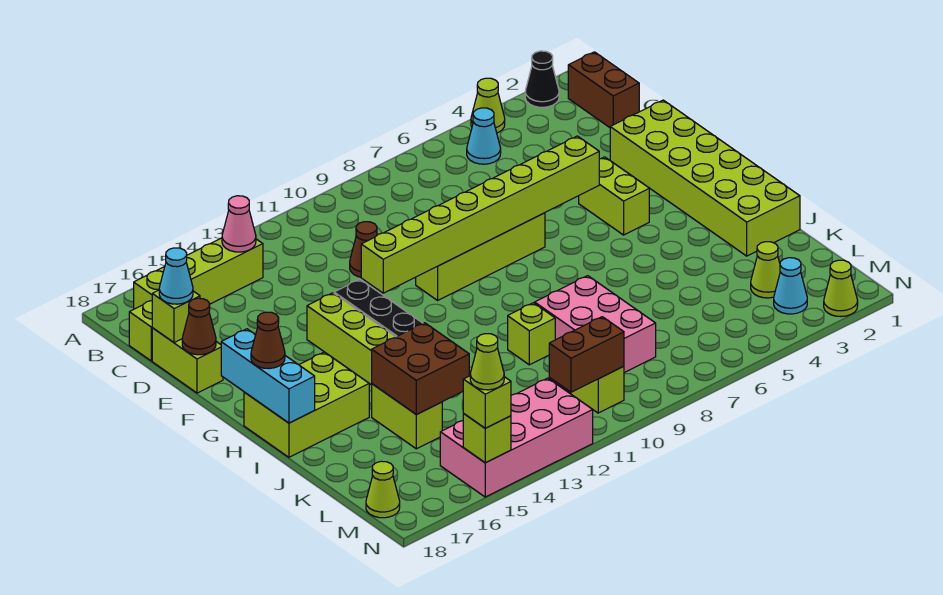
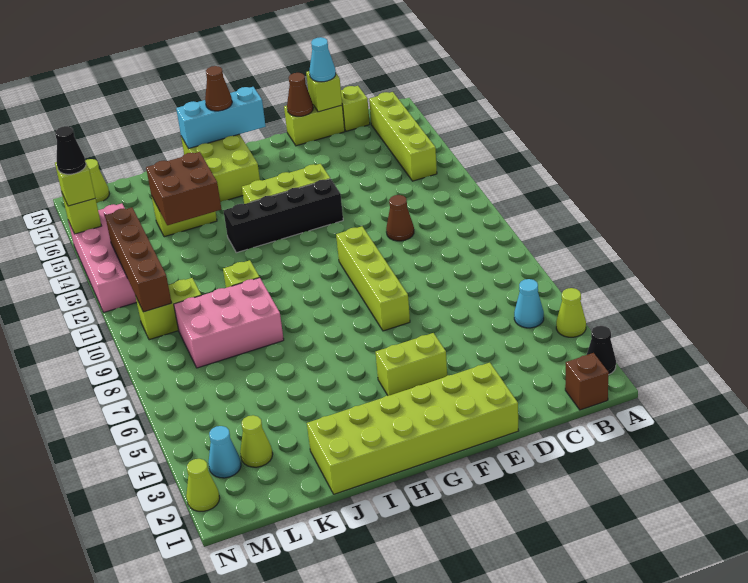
brown 1x2 brick [568,52,639,127] -> brown 1x1 brick [565,353,609,410]
pink 1x1 cone [222,196,256,252] -> none
lime 1x8 brick [361,136,599,293] -> none
brown 1x2 brick [549,317,624,392] -> brown 1x4 brick [105,207,172,312]
lime 1x1 cone [470,334,504,390] -> black 1x1 cone [55,126,86,174]

